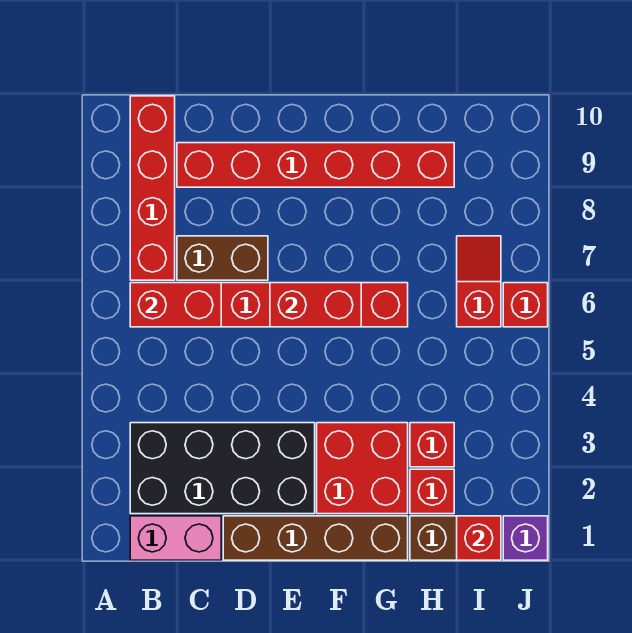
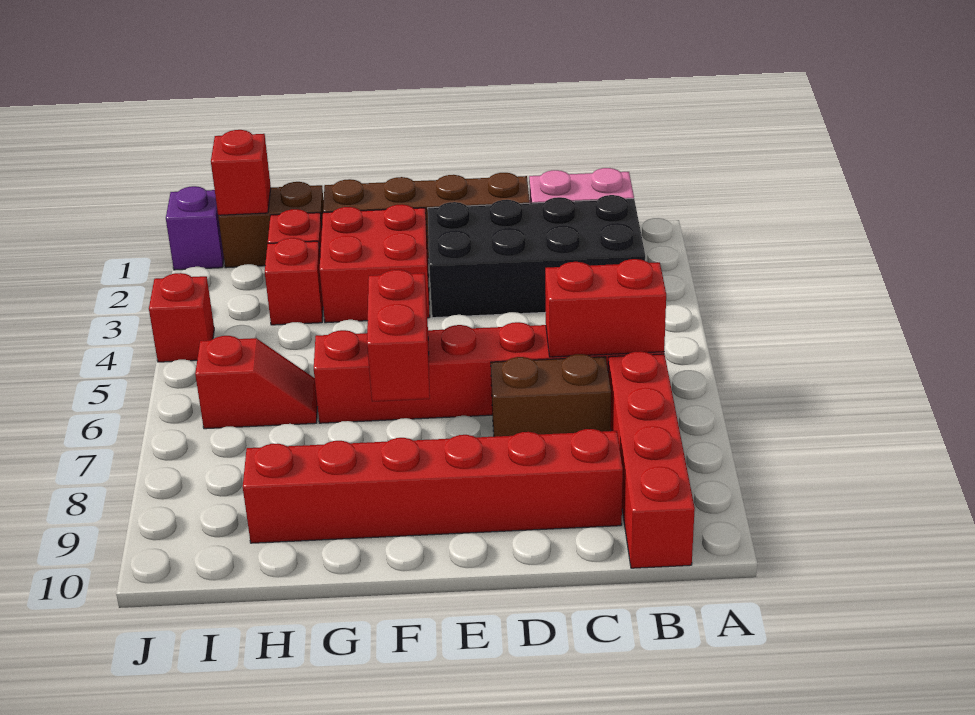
red 1x2 brick [270,283,361,327] -> red 1x2 brick turned to [367,270,430,402]
red 1x2 slope [457,236,501,327] -> red 1x2 slope turned to [195,336,318,429]
red 1x1 brick [503,283,548,327] -> red 1x1 brick moved to [149,273,214,362]

